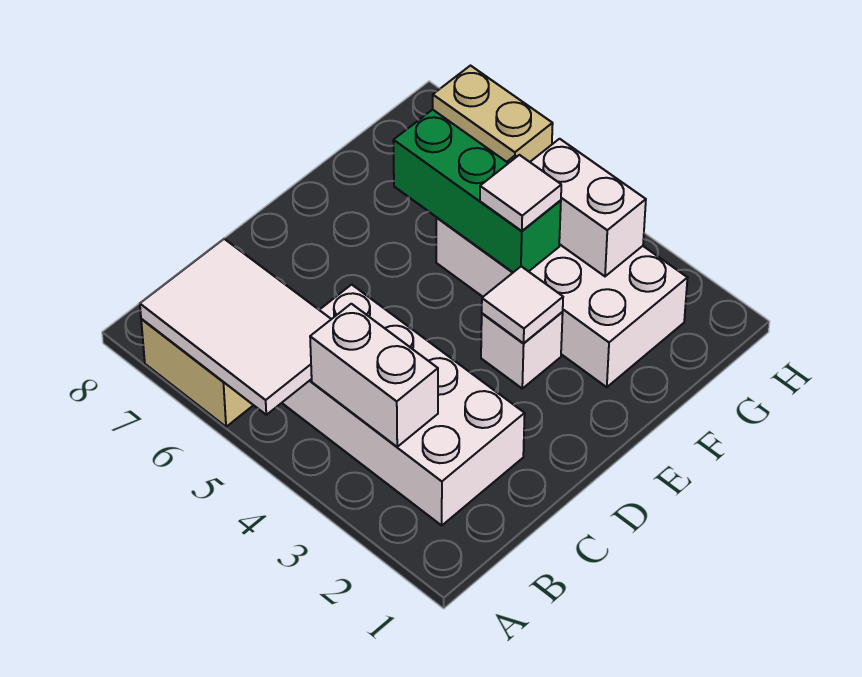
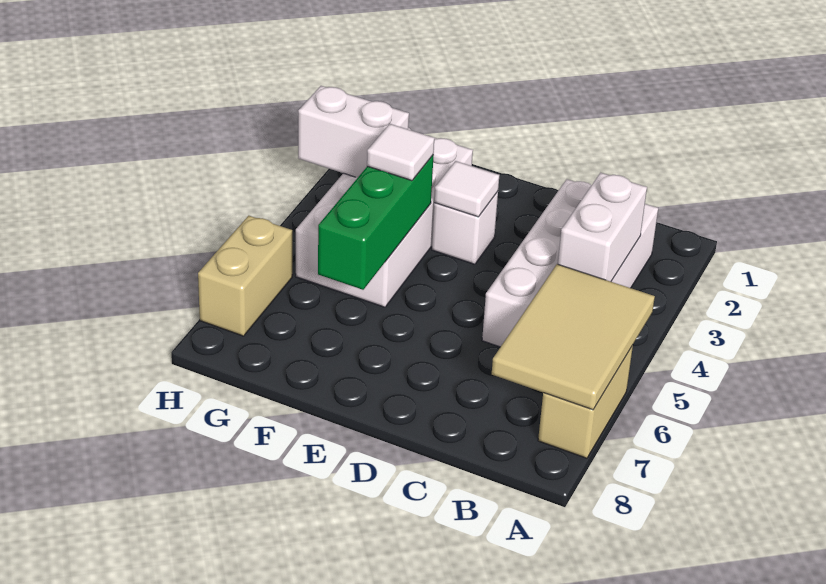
white 2x3 tile [140,239,331,415] -> tan 2x3 tile [492,264,655,410]
white 1x2 brick [530,139,646,276] -> white 1x2 brick turned to [298,86,409,178]

